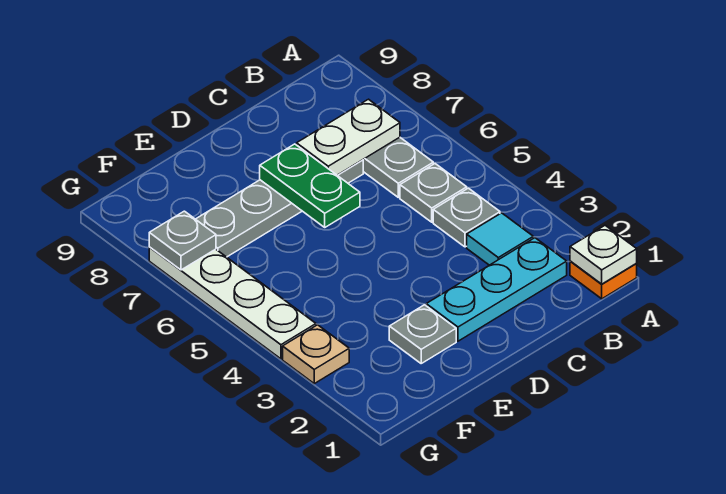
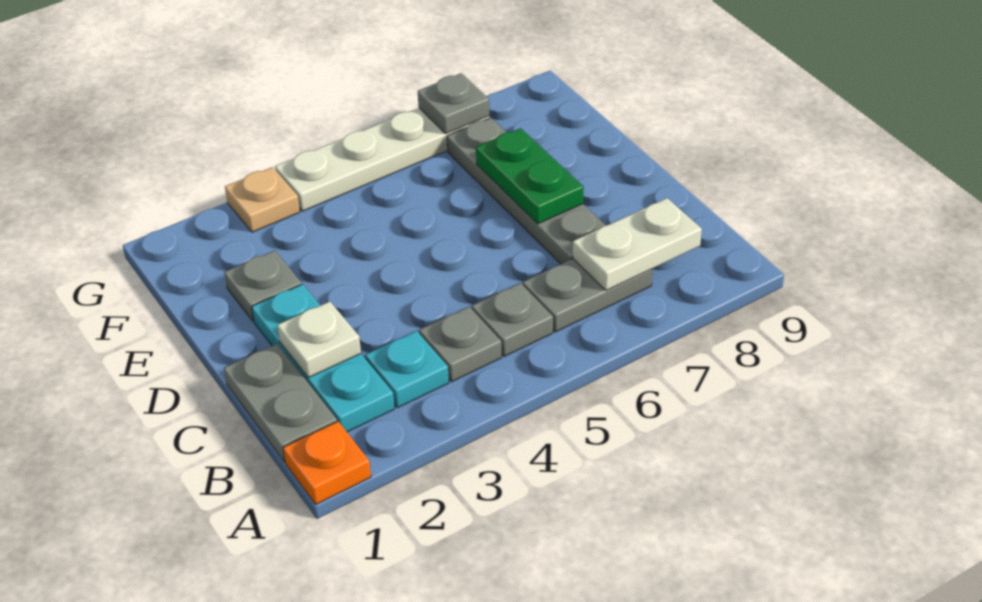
white 1x1 plate [570,226,637,284] -> white 1x1 plate moved to [277,302,361,378]
none -> grey 1x2 plate [224,344,337,462]
cyan 1x1 tile [467,213,533,265] -> cyan 1x1 plate [365,331,449,408]
white 1x2 plate [297,99,400,175] -> white 1x2 plate turned to [573,198,702,290]
green 1x2 plate [260,144,360,227] -> green 1x2 plate turned to [476,128,584,224]

